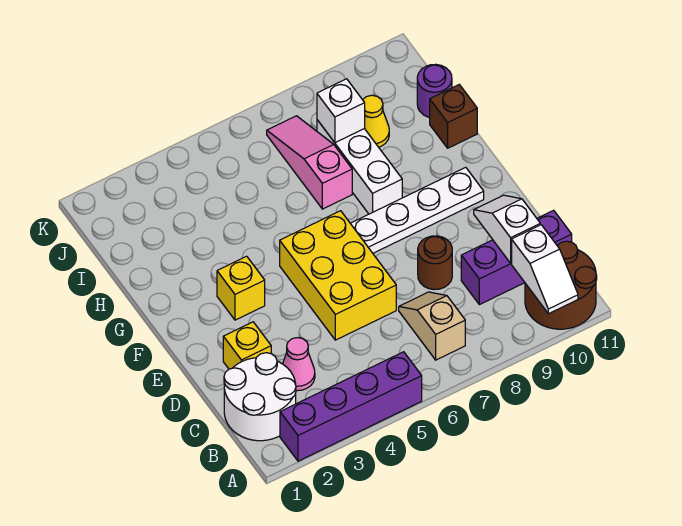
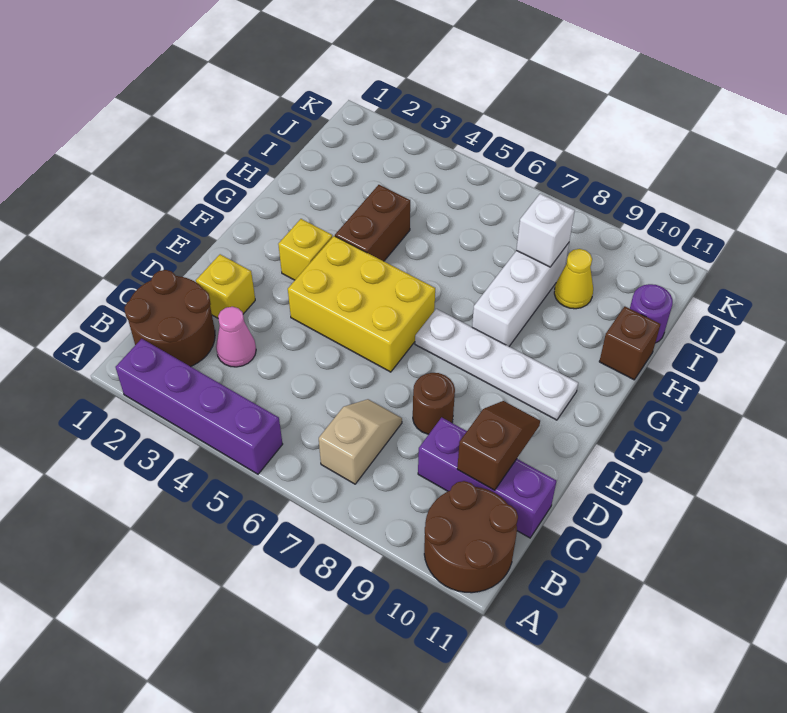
white 1x2 slope [512,225,578,314] -> none
white 2x2 round brick [224,353,296,441] -> brown 2x2 round brick [124,270,215,367]
white 1x2 slope [474,195,540,263] -> brown 1x2 slope [457,401,540,490]
yellow 2x3 brick [280,211,396,340] -> yellow 2x3 brick turned to [288,236,435,372]
none -> brown 1x2 brick [335,185,410,261]
pink 1x3 slope [267,116,352,209] -> none

